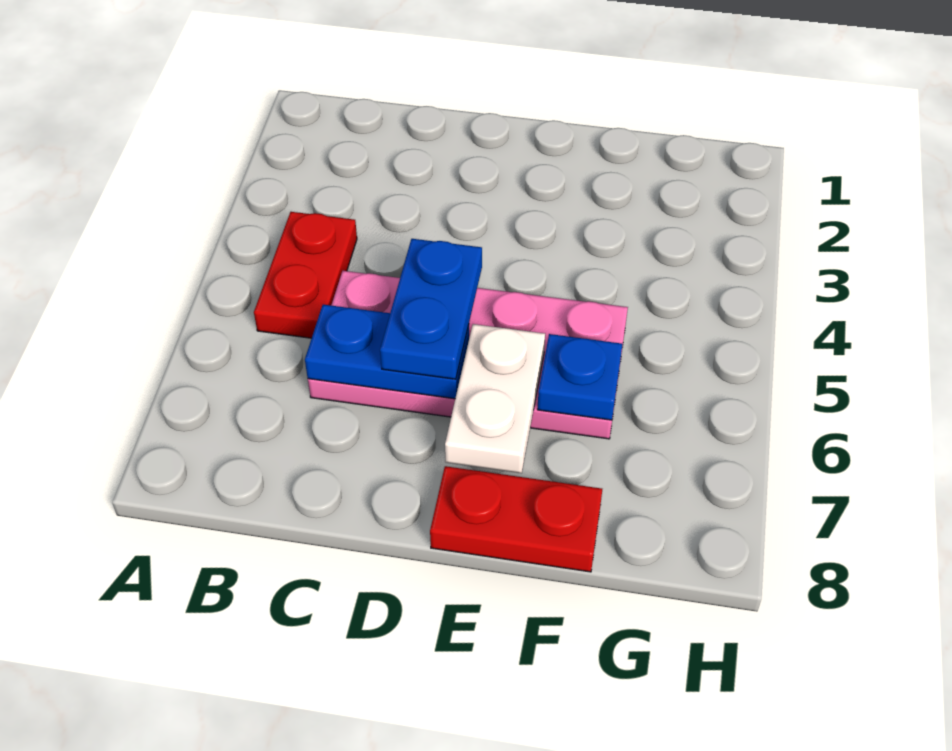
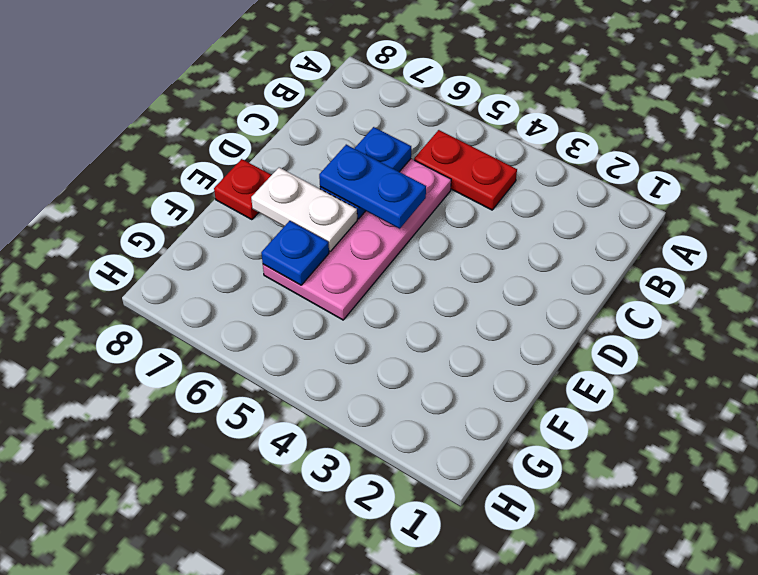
red 1x2 plate [430,466,602,572] -> red 1x1 plate [214,159,271,220]

